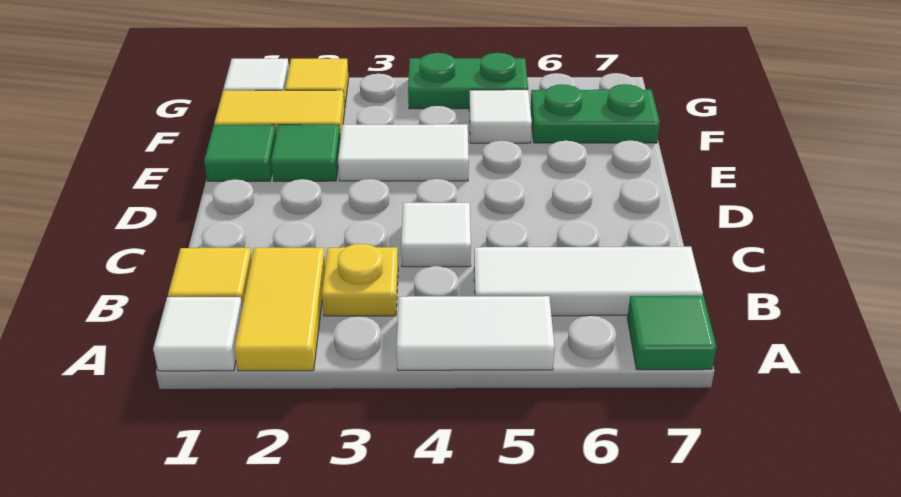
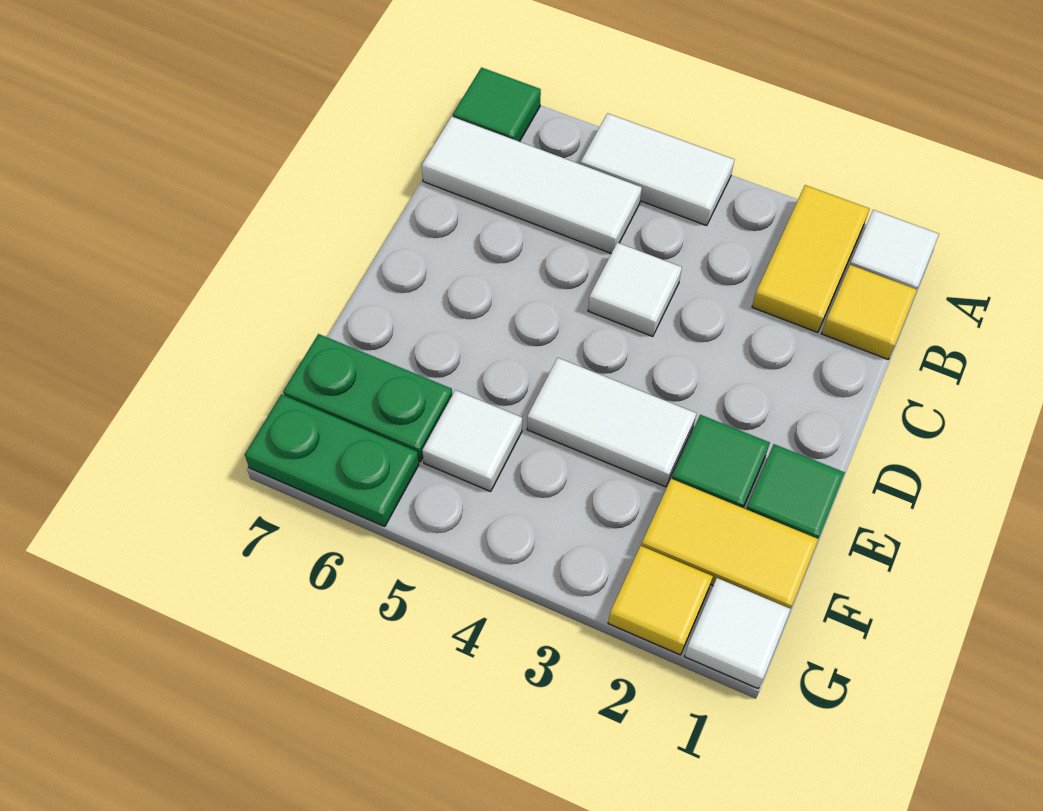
yellow 1x1 plate [322,244,398,316] -> none
green 1x2 plate [408,53,528,109] -> green 1x2 plate moved to [245,395,419,527]

